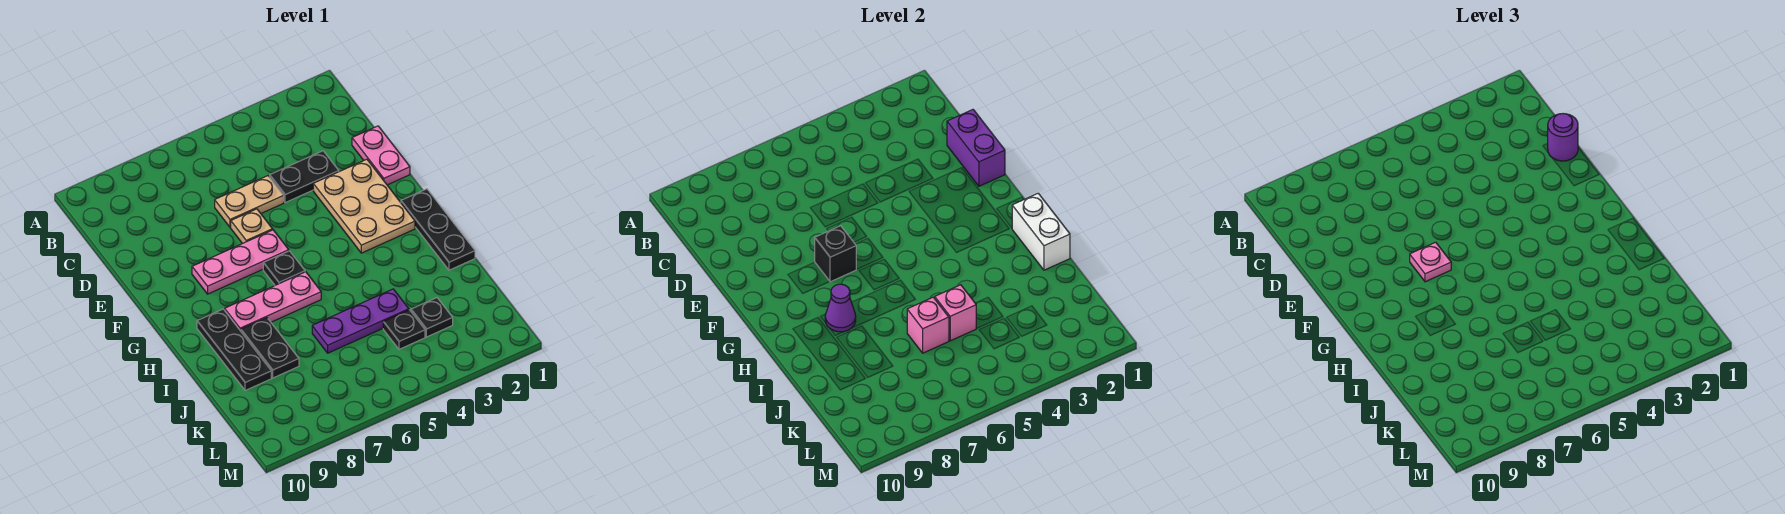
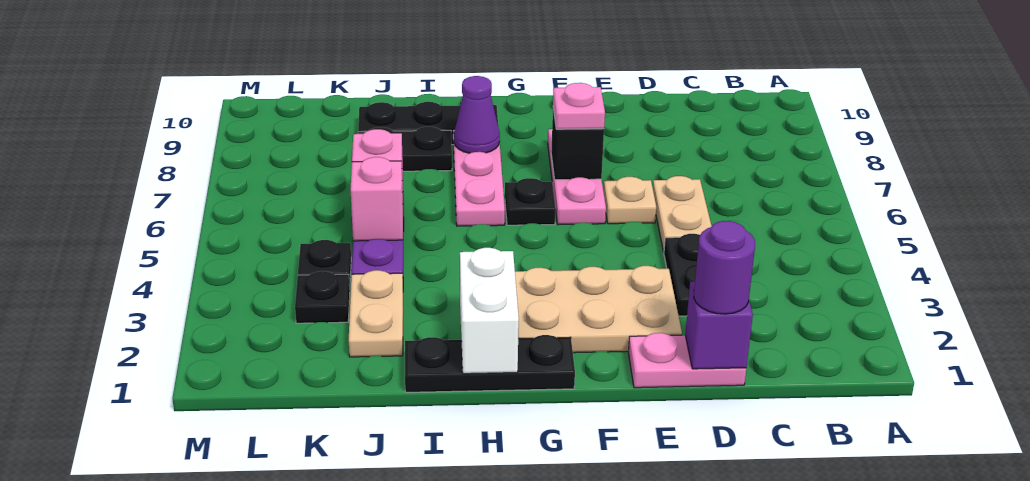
purple 1x2 brick [947,110,1005,186] -> purple 1x1 brick [685,282,753,369]
white 1x2 brick [1012,193,1070,270] -> white 1x2 brick turned to [460,248,519,374]
none -> tan 1x2 plate [349,270,403,357]

